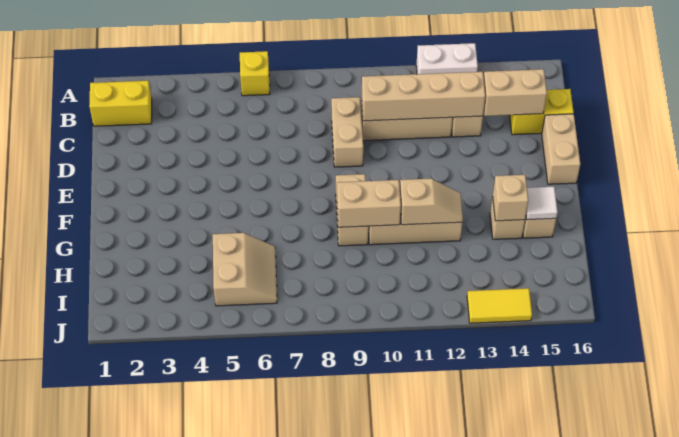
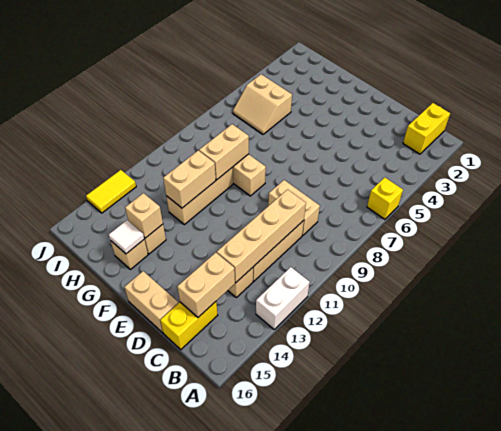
tan 1x2 slope [400,179,463,225] -> tan 1x2 brick [163,151,216,208]

